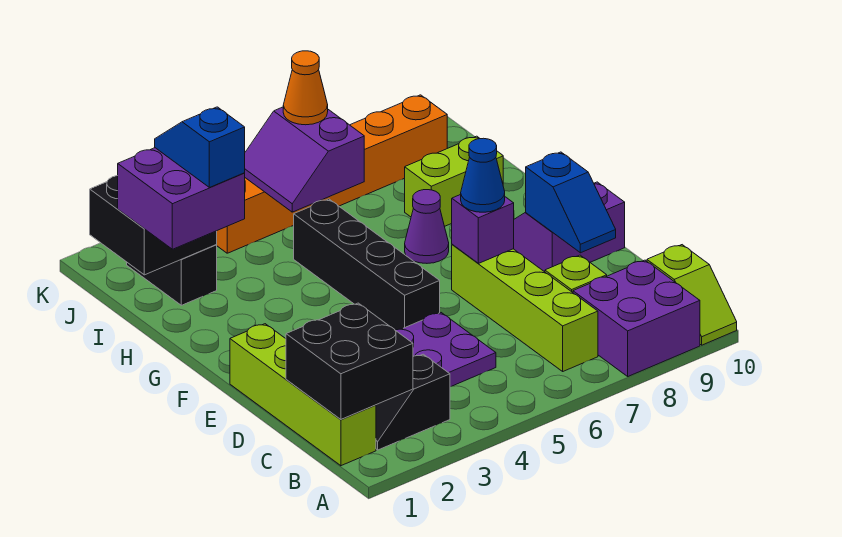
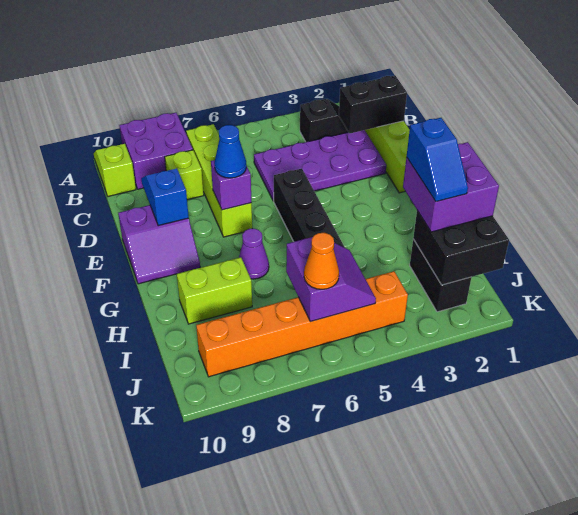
black 2x2 brick [286,303,413,419] -> black 1x2 brick [339,76,407,133]

